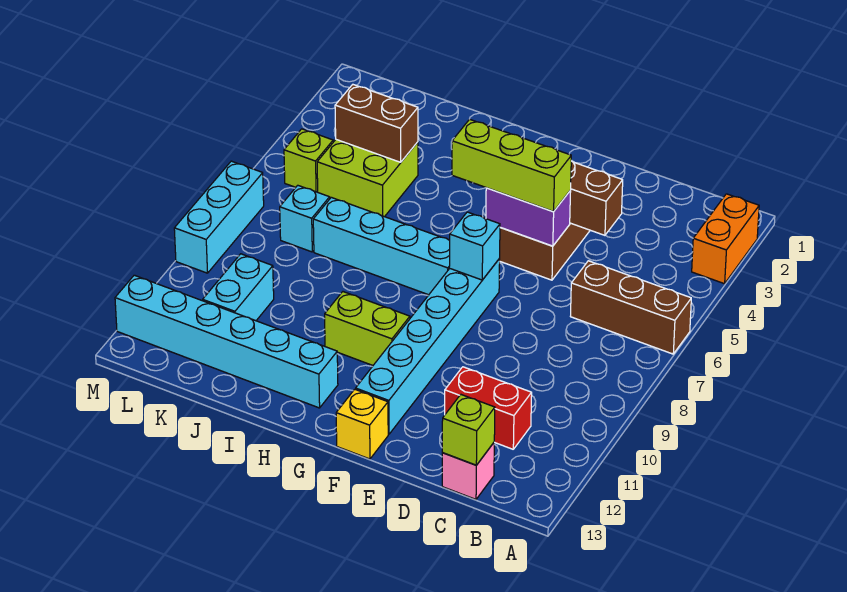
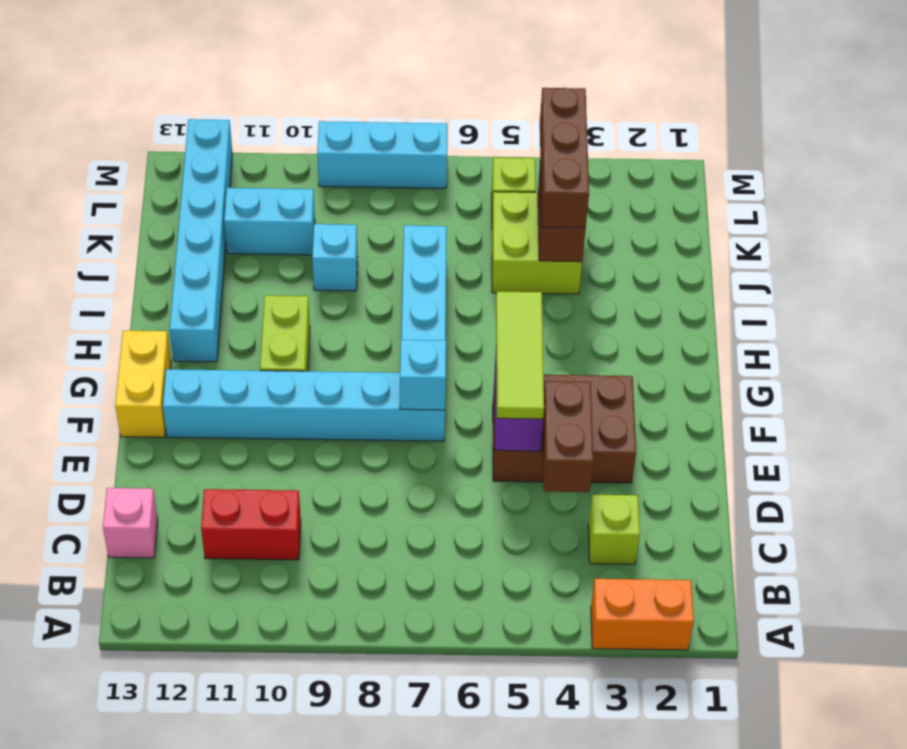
brown 1x3 brick [570,261,691,354] -> brown 1x3 brick moved to [540,88,589,228]
red 1x2 brick [445,367,532,449] -> red 1x2 brick turned to [201,489,301,560]
lime 1x1 brick [442,395,495,465] -> lime 1x1 brick moved to [588,495,640,564]
lime 1x3 brick [452,119,571,212] -> lime 1x3 tile [496,291,544,419]
yellow 1x1 brick [336,389,388,459] -> yellow 1x2 brick [115,331,171,437]
cyan 1x1 brick [280,185,330,252] -> cyan 1x1 brick moved to [312,224,358,291]

